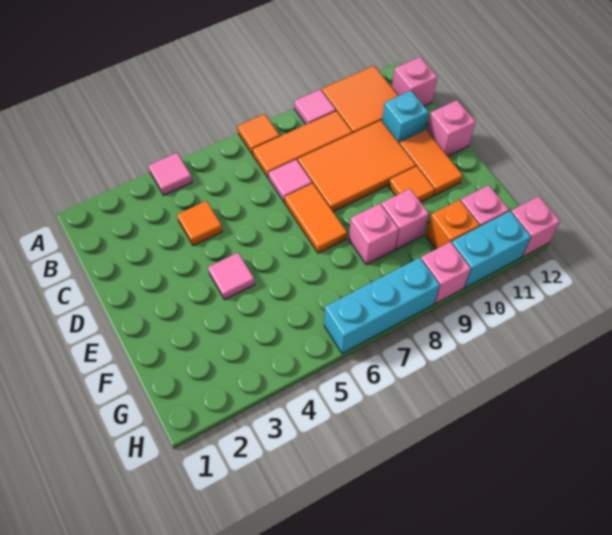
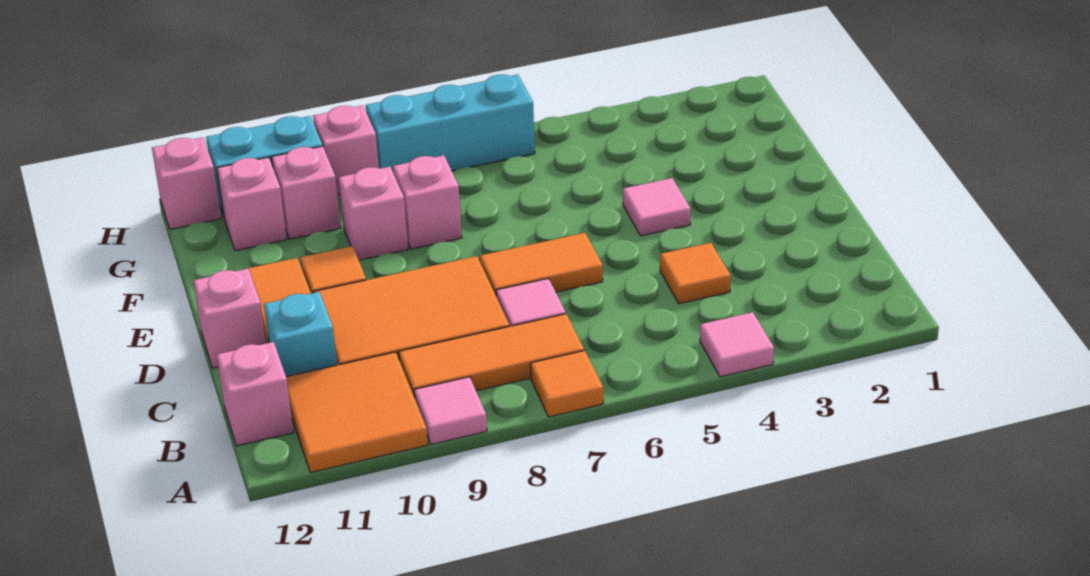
orange 1x2 tile [285,183,347,253] -> orange 1x2 tile turned to [480,233,603,295]
orange 1x1 brick [426,200,479,249] -> pink 1x1 brick [272,146,341,239]

